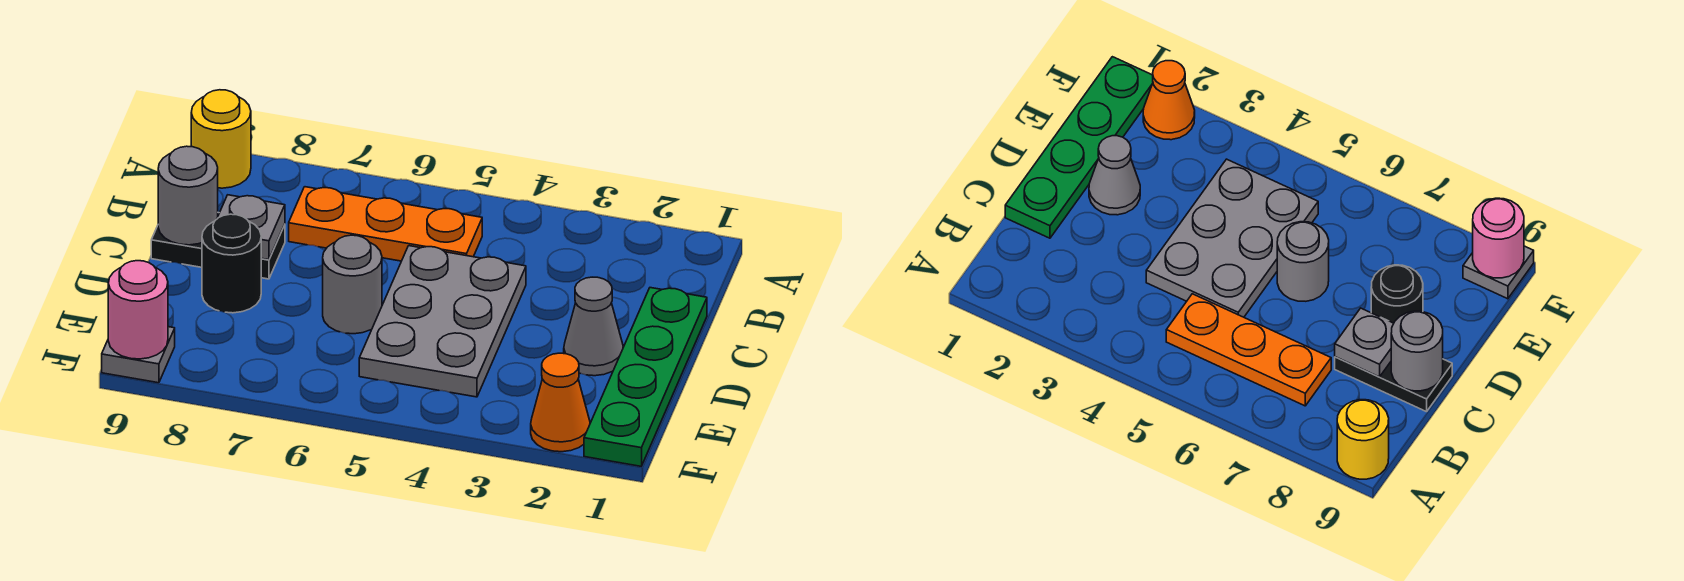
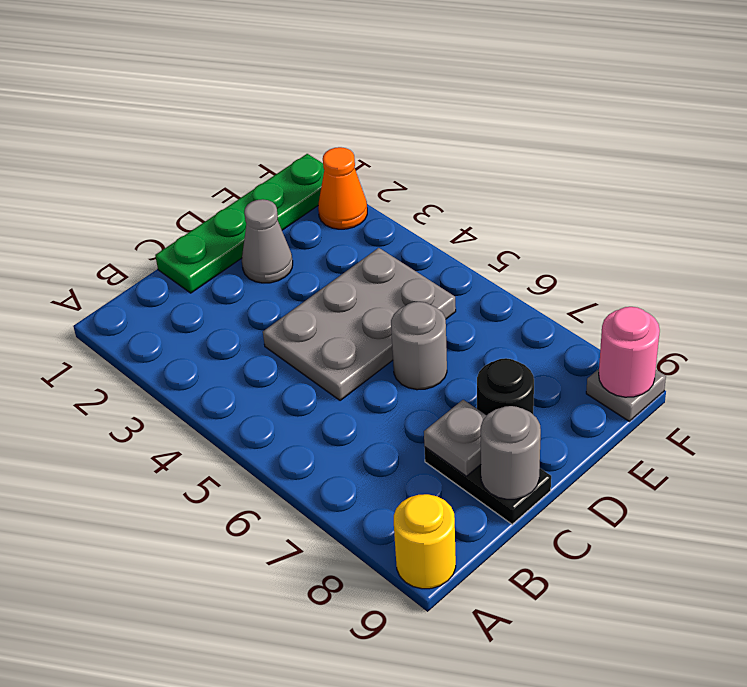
orange 1x3 plate [289,187,482,261] -> none

